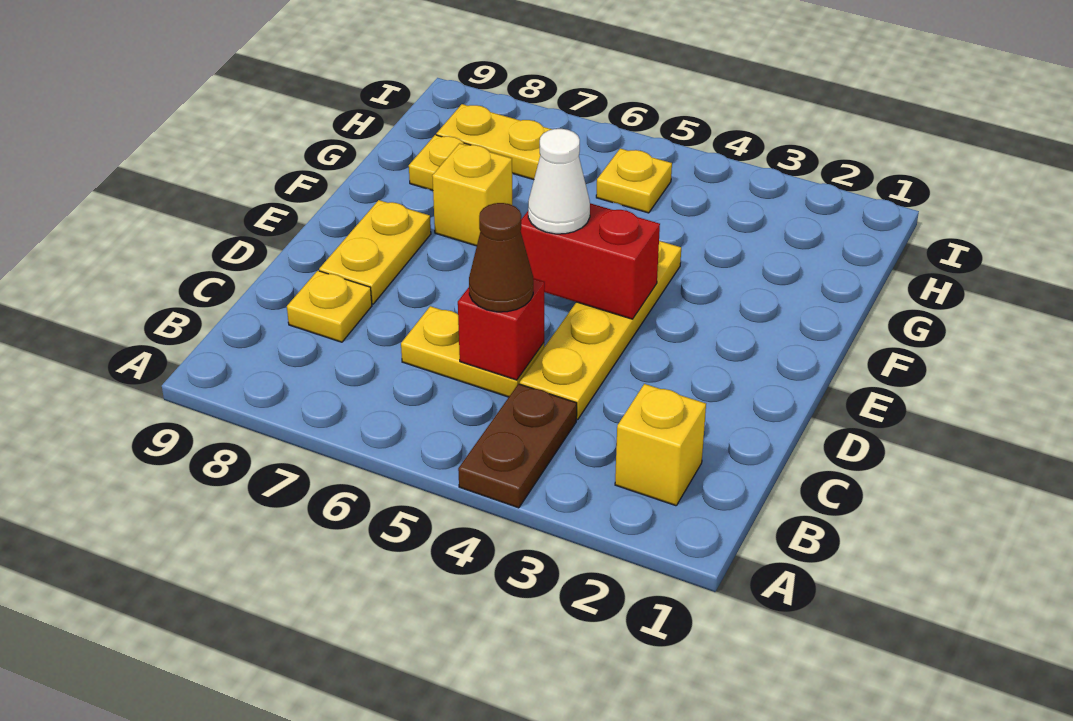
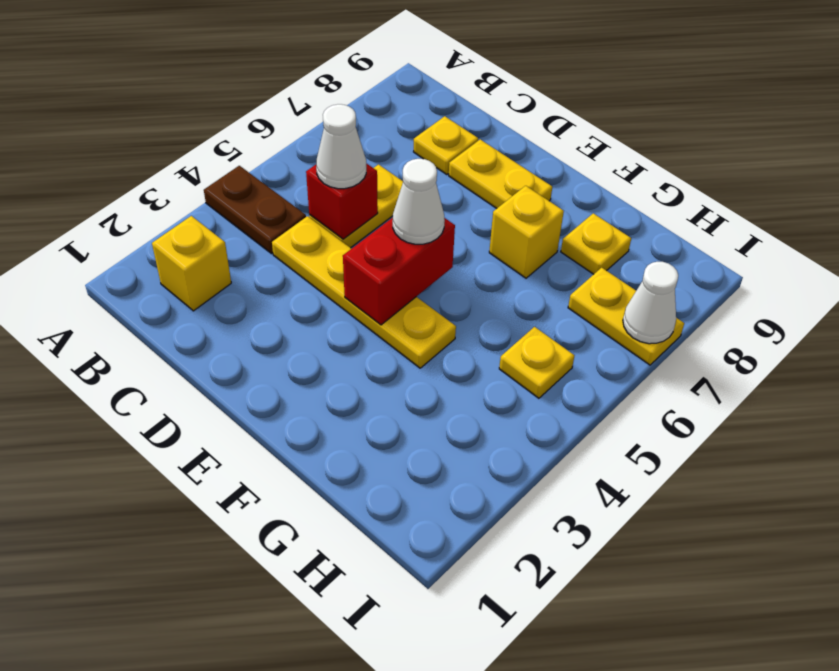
brown 1x1 cone [469,203,533,312] -> white 1x1 cone [316,104,366,189]
yellow 1x2 plate [436,104,552,180] -> yellow 1x2 plate turned to [568,268,684,365]
none -> white 1x1 cone [623,262,678,344]

